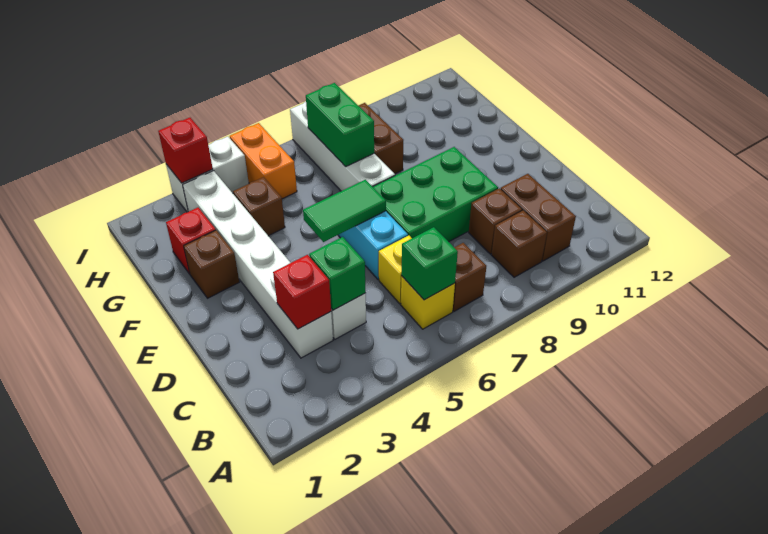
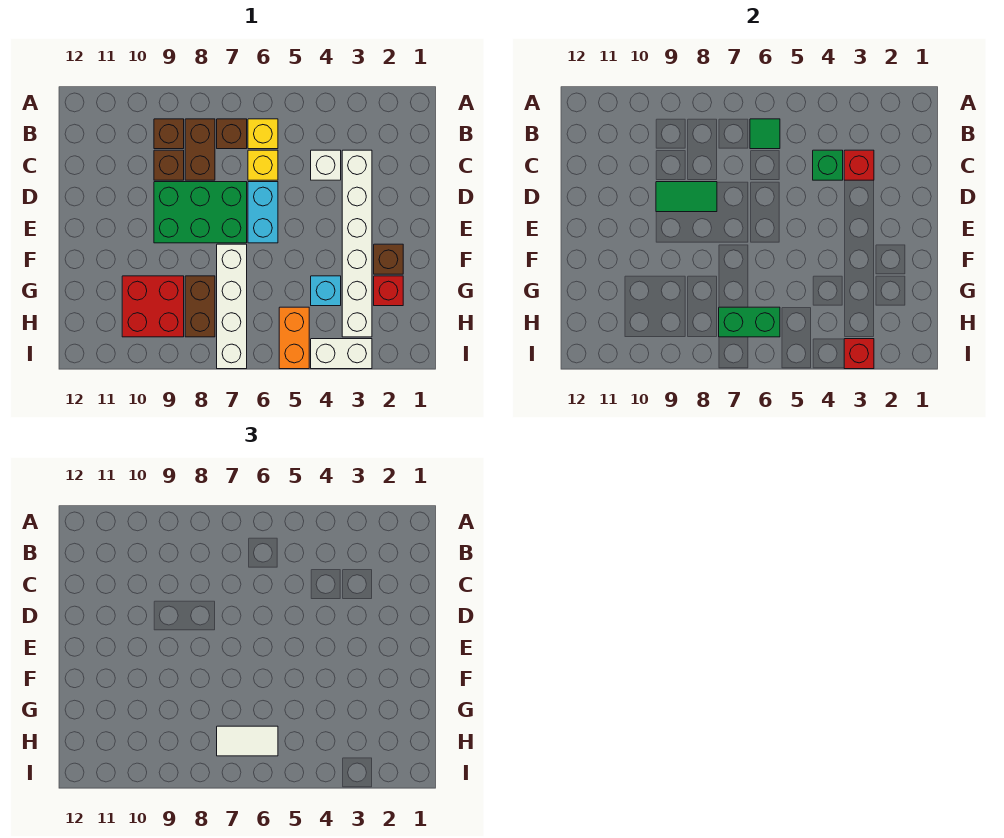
green 1x1 brick [401,227,458,300] -> green 1x1 tile [750,119,780,149]
brown 1x2 brick [501,174,576,261] -> brown 1x2 brick moved to [185,119,215,180]
green 1x2 tile [303,180,386,242] -> green 1x2 tile moved to [656,182,717,212]
brown 1x1 brick [233,177,285,236] -> cyan 1x1 brick [311,276,341,306]
green 1x2 brick [306,83,374,167] -> green 1x2 brick turned to [719,307,780,337]
none -> red 2x2 brick [122,276,184,337]
none -> white 1x2 tile [217,726,278,756]

